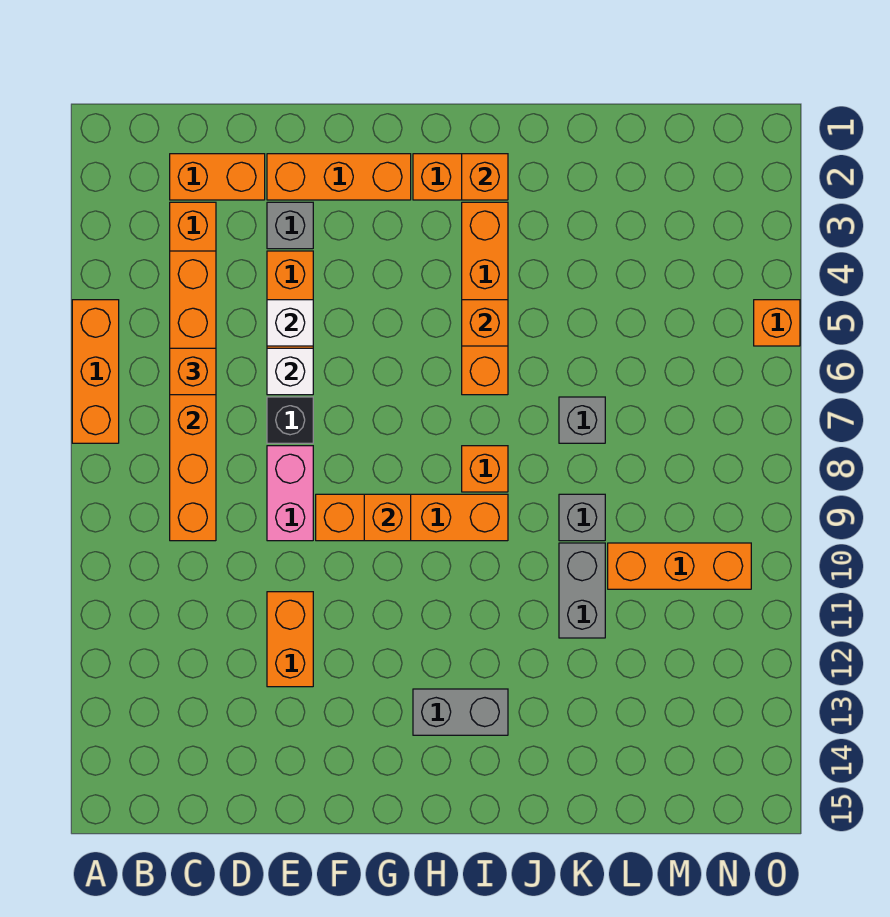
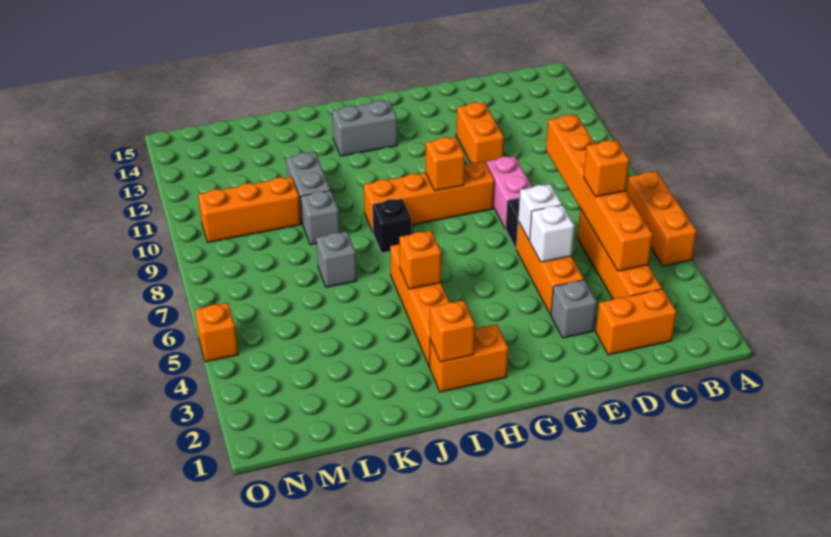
orange 1x3 brick [267,154,411,200] -> none
orange 1x1 brick [462,446,508,492] -> black 1x1 brick [372,199,411,253]

